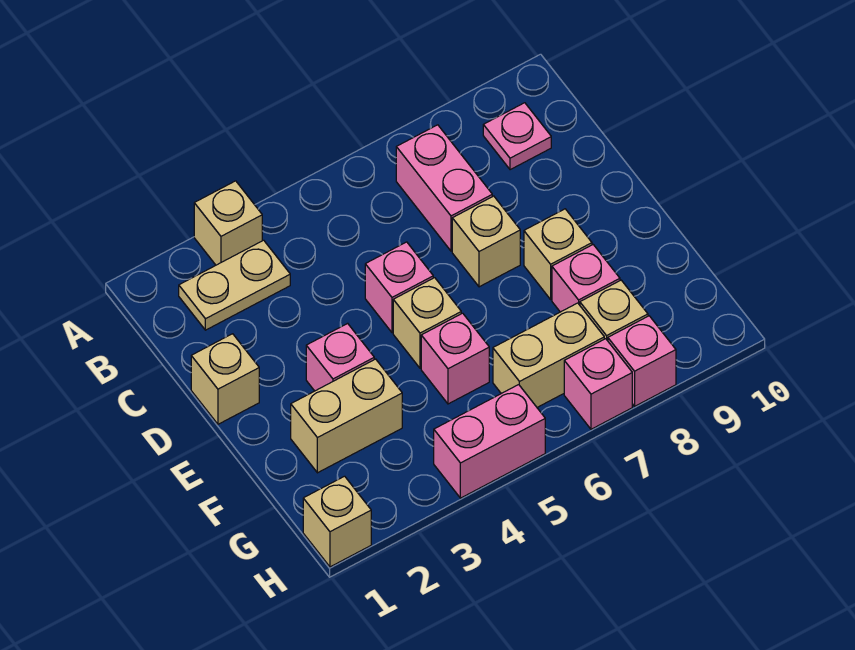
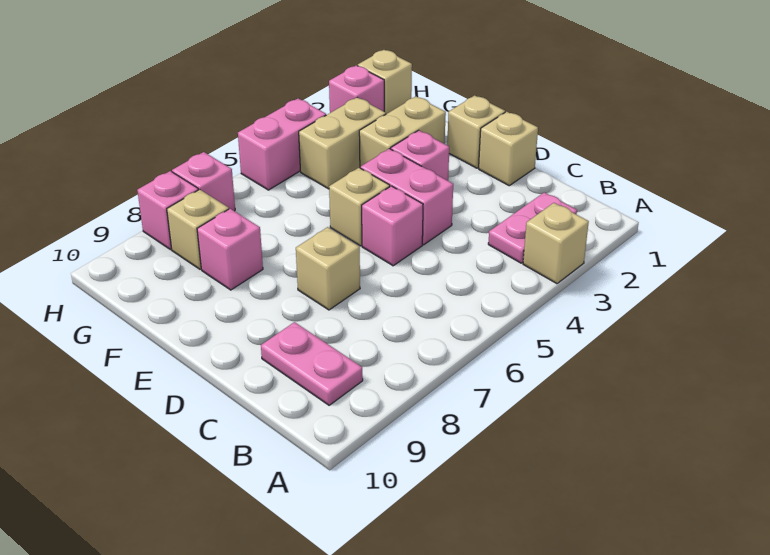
tan 1x2 plate [179,240,290,330] -> pink 1x2 plate [488,192,577,263]
pink 1x2 brick [396,125,492,251] -> pink 1x2 brick moved to [360,149,453,245]
pink 1x1 plate [483,103,551,170] -> pink 1x2 plate [261,322,363,405]
tan 1x1 brick [524,209,592,299] -> tan 1x1 brick moved to [447,95,505,168]
pink 1x1 brick [421,313,489,404] -> pink 1x1 brick moved to [329,65,384,113]
tan 1x2 brick [493,303,604,407] -> tan 1x2 brick moved to [299,97,386,189]

